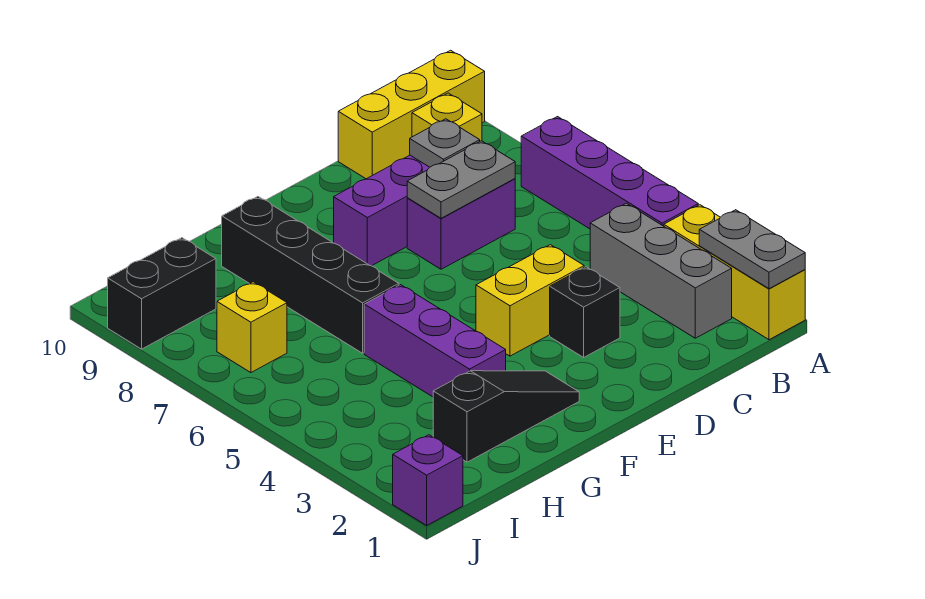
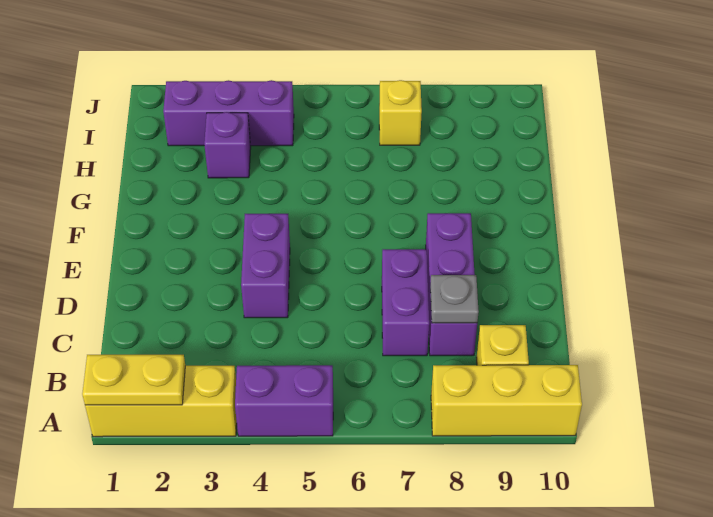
grey 1x2 plate [699,210,805,289] -> yellow 1x2 plate [82,355,185,405]
purple 1x4 brick [521,117,698,229] -> purple 1x2 brick [235,365,333,436]
yellow 1x3 brick [338,50,485,179] -> yellow 1x3 brick turned to [431,365,582,436]
grey 1x3 brick [590,203,732,338] -> none
grey 1x2 plate [407,141,515,218] -> none
black 1x1 brick [550,267,620,357] -> none
yellow 1x2 brick [476,245,584,356] -> purple 1x2 brick [241,214,290,318]
black 1x3 slope [433,371,579,462] -> none
purple 1x3 brick [364,285,506,397] -> purple 1x3 brick moved to [163,80,294,146]
black 1x4 brick [222,197,399,353] -> none
black 1x2 brick [108,238,216,349] -> none
purple 1x1 brick [393,435,463,525] -> purple 1x1 brick moved to [204,112,251,178]

